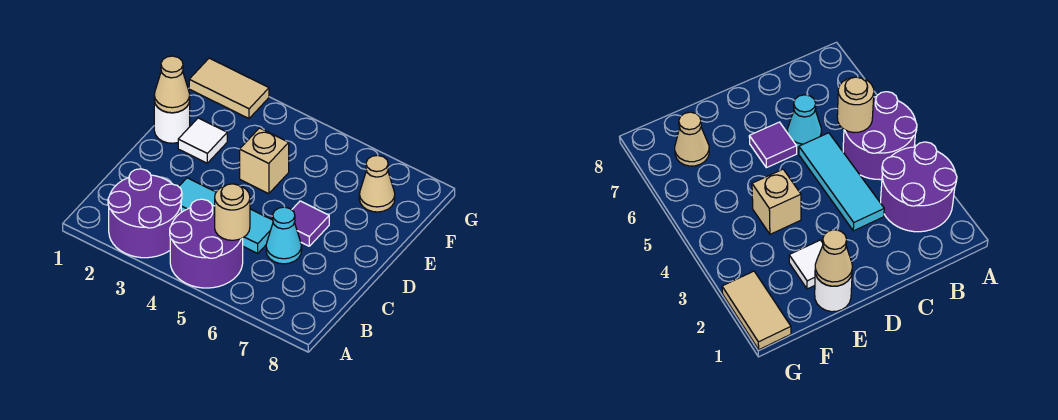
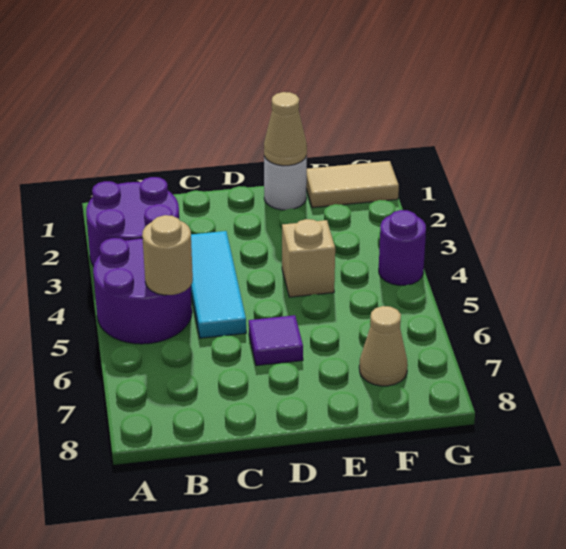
cyan 1x1 cone [266,207,302,264] -> none
white 1x1 tile [178,118,227,163] -> none
tan 1x2 tile [189,58,269,118] -> tan 1x2 tile turned to [306,161,399,208]
none -> purple 1x1 round brick [379,210,426,285]

